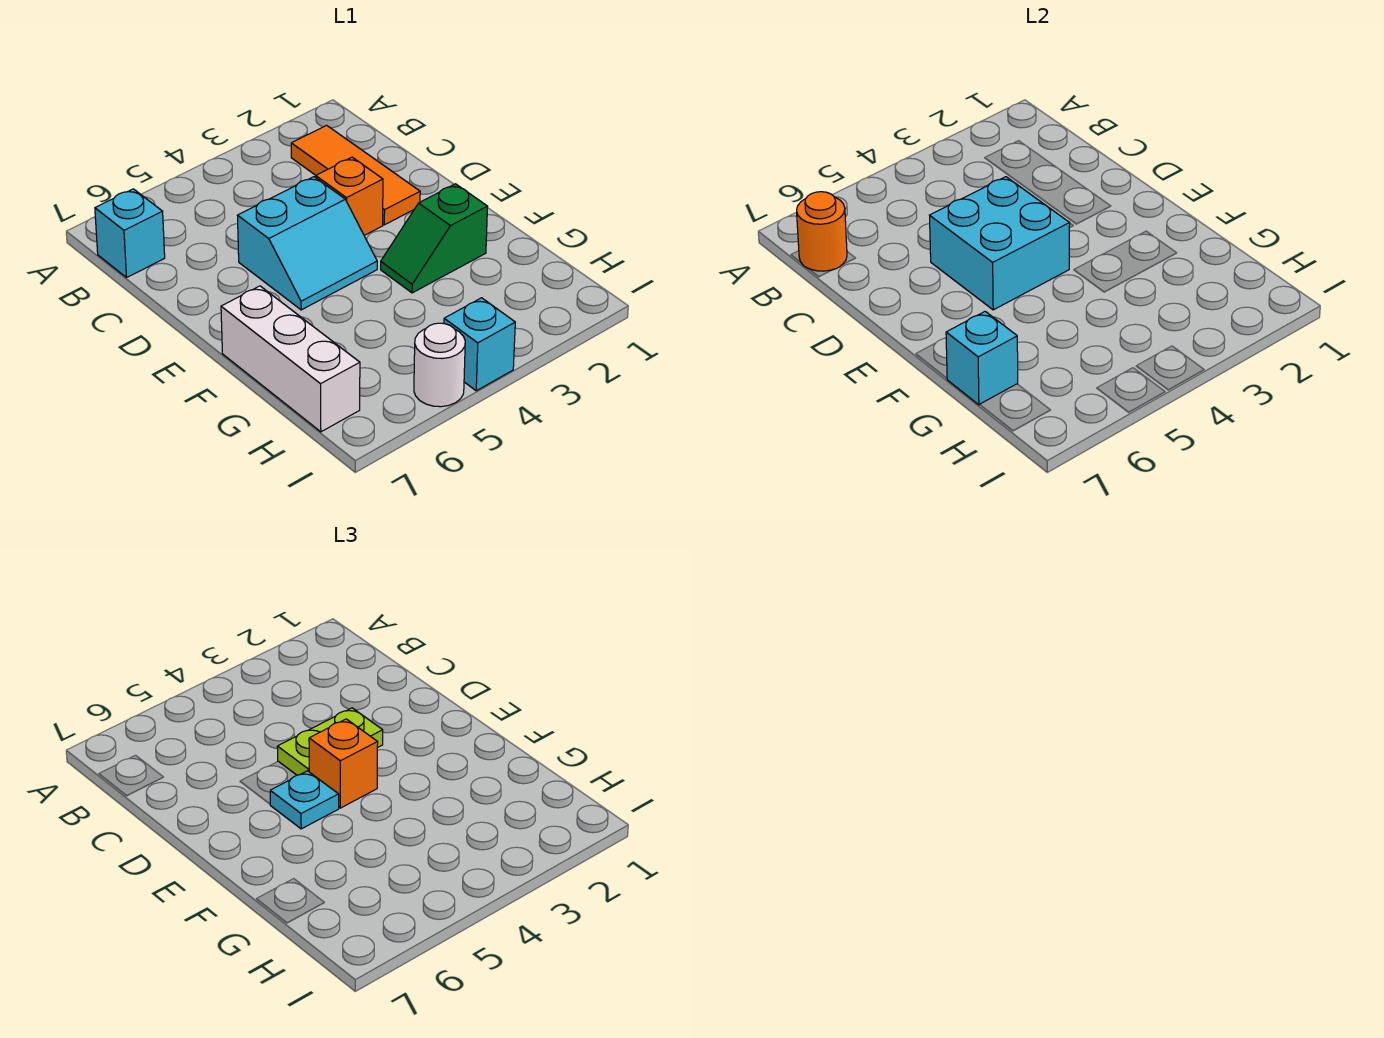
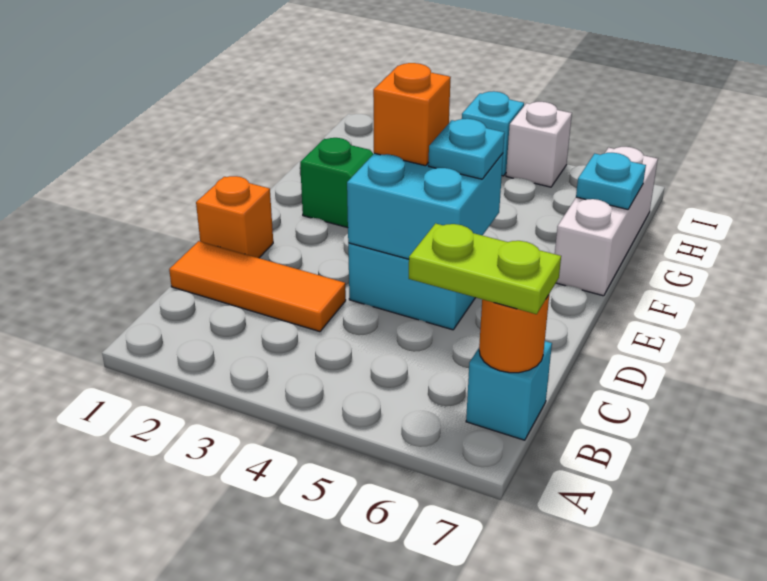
orange 1x3 tile [291,125,420,225] -> orange 1x3 tile turned to [169,241,346,332]
orange 1x1 brick [316,157,383,235] -> orange 1x1 brick moved to [196,176,273,258]
lime 1x2 plate [277,708,383,775] -> lime 1x2 plate moved to [409,223,561,314]
cyan 1x1 brick [946,311,1018,405] -> cyan 1x1 plate [576,153,646,209]
white 1x1 round brick [414,323,465,407] -> white 1x1 brick [506,102,572,187]

